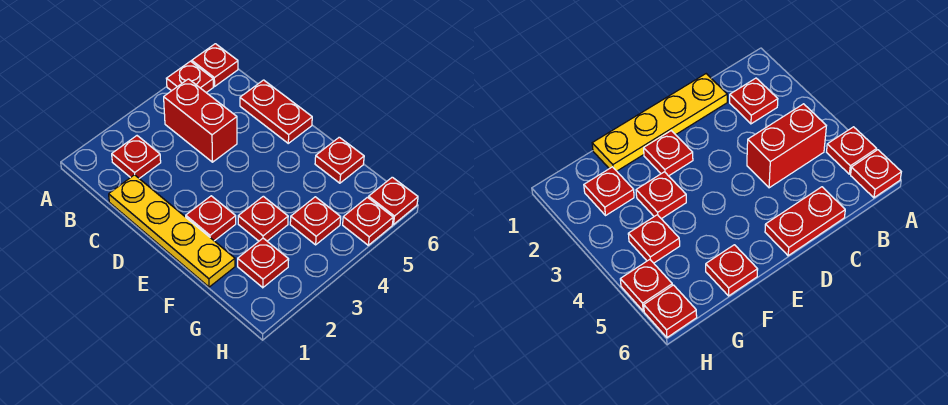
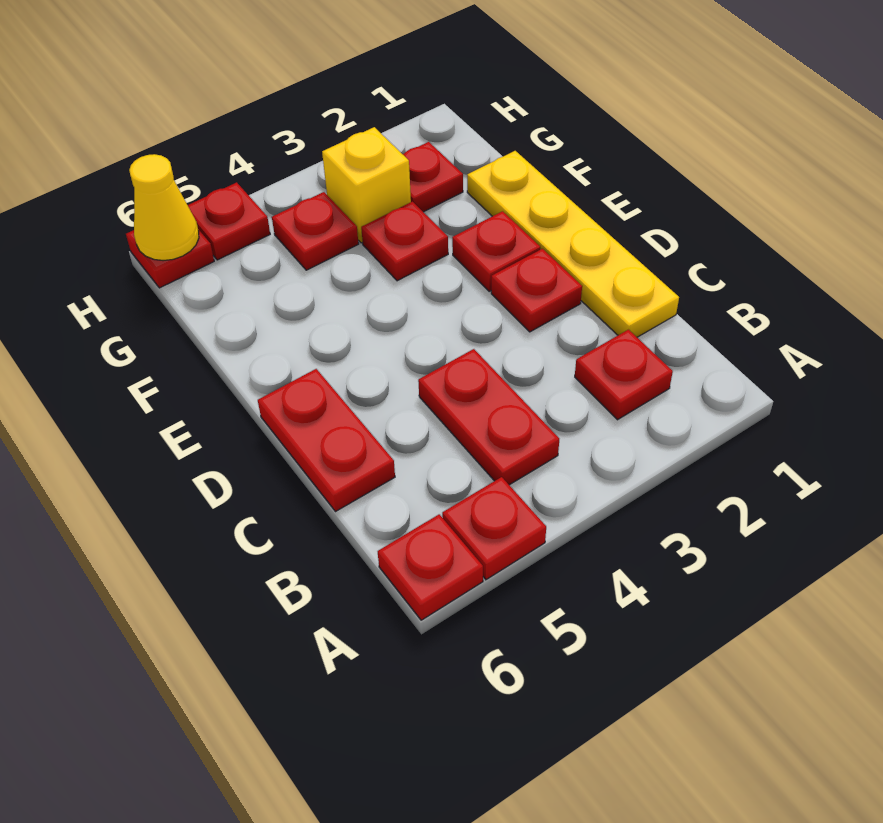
red 1x2 brick [164,79,237,162] -> red 1x2 plate [418,349,559,485]
red 1x1 plate [315,137,364,183] -> red 1x1 plate moved to [491,249,582,332]
none -> yellow 1x1 brick [322,127,411,243]
none -> yellow 1x1 cone [129,154,199,261]

